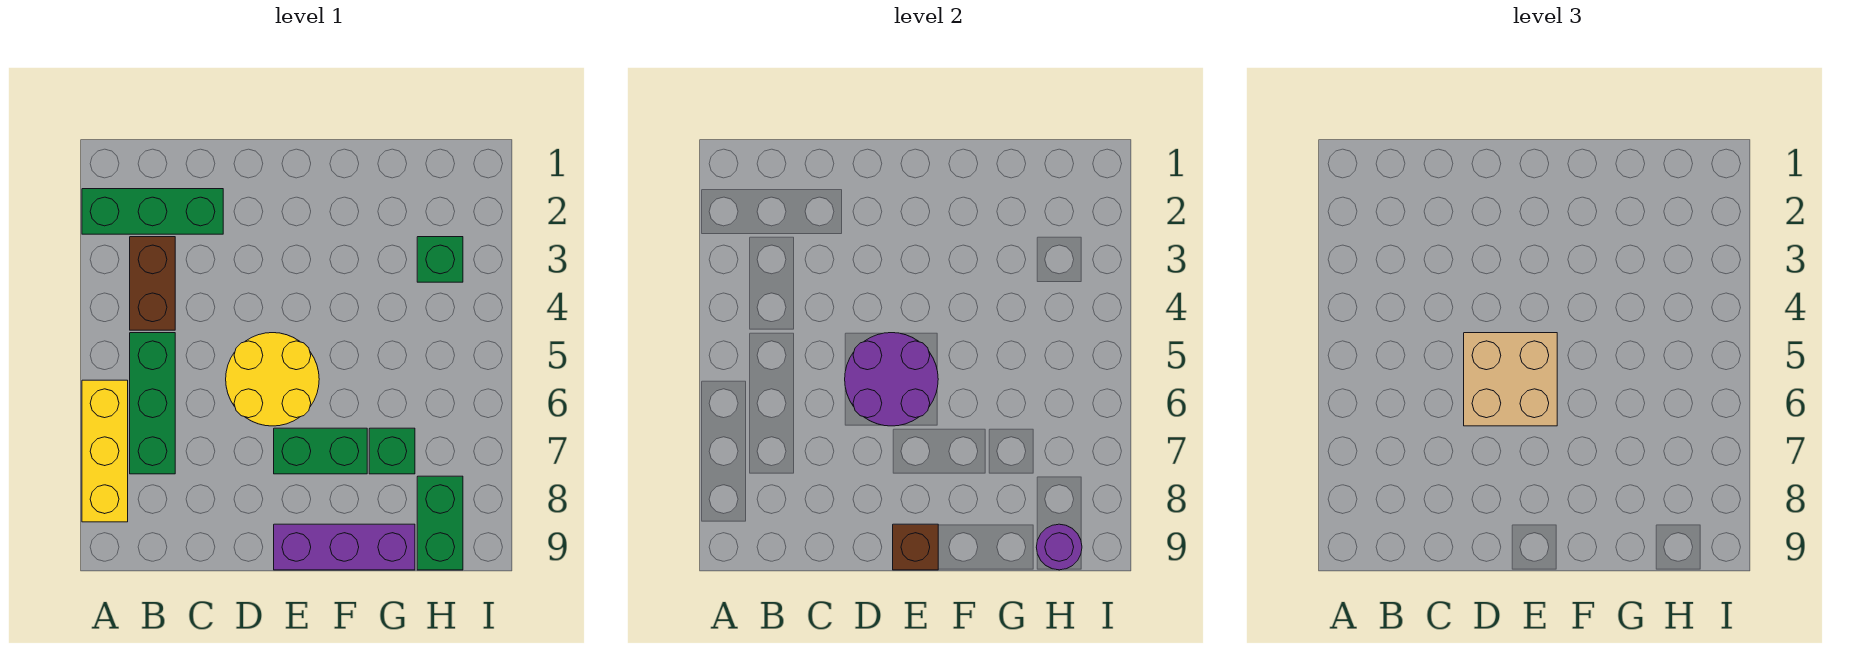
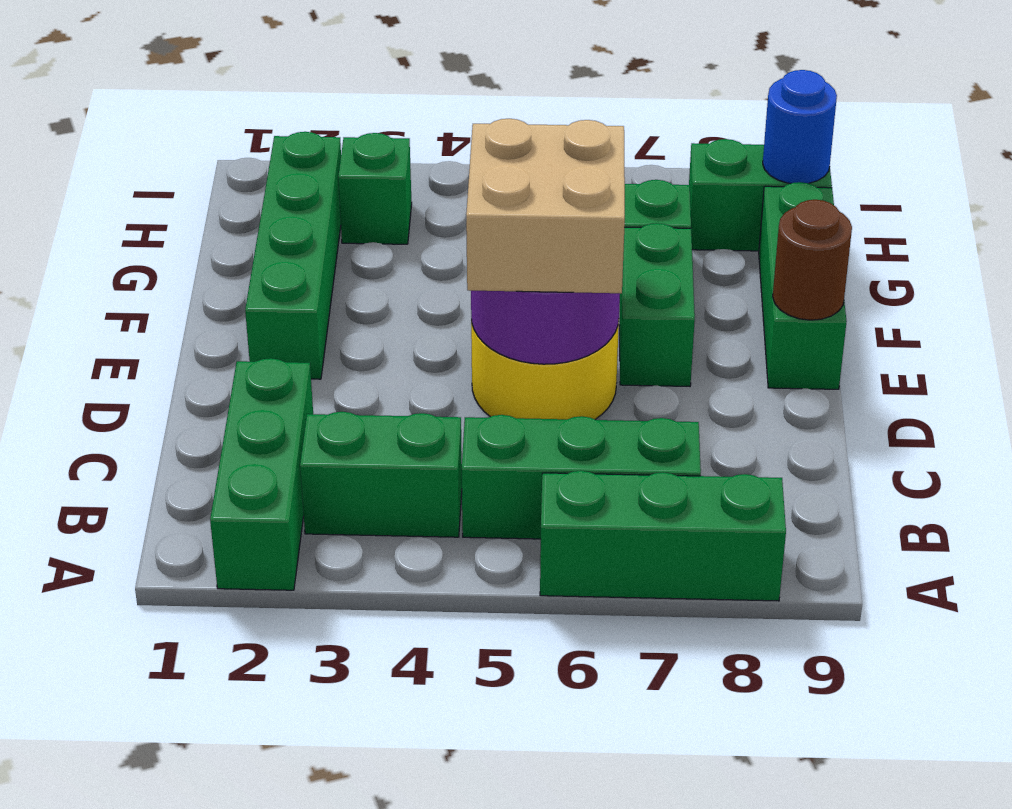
yellow 1x3 brick [82,380,128,522] -> green 1x3 brick [540,471,786,601]
brown 1x2 brick [130,237,175,330] -> green 1x2 brick [300,412,462,537]
none -> green 1x4 brick [245,132,341,379]
purple 1x3 brick [274,524,415,570] -> green 1x3 brick [759,182,847,389]
brown 1x1 brick [893,524,938,570] -> brown 1x1 round brick [773,200,852,320]
purple 1x1 round brick [1036,524,1082,570] -> blue 1x1 round brick [763,70,837,183]

